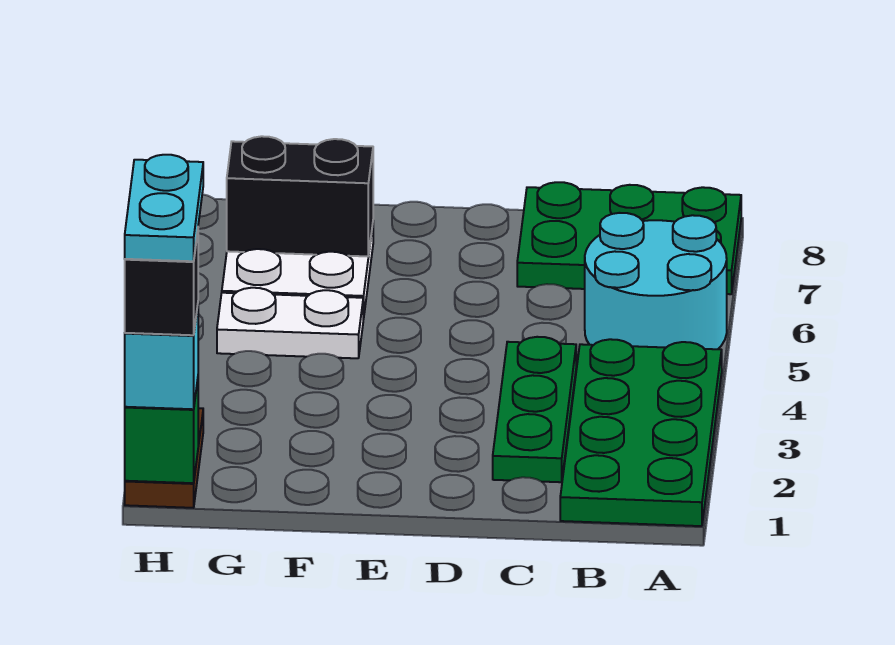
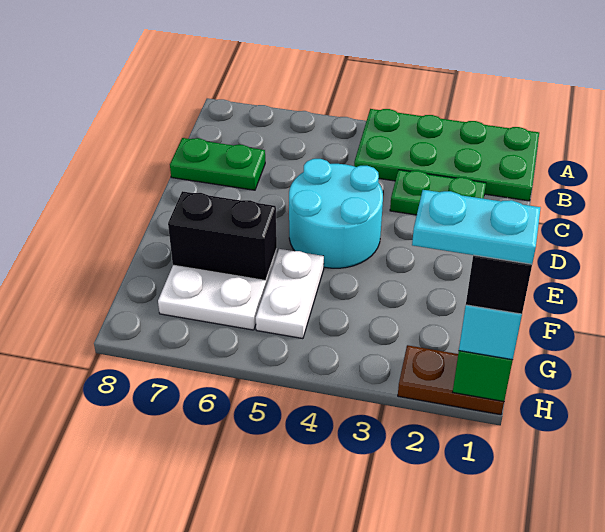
cyan 2x2 round brick [585,213,727,349] -> cyan 2x2 round brick moved to [289,159,383,268]
green 2x3 plate [517,182,741,294] -> green 1x2 plate [170,138,265,190]
green 1x3 plate [493,337,576,482] -> green 1x2 plate [390,170,486,215]
black 1x2 brick [227,136,373,256] -> black 1x2 brick turned to [168,191,277,280]

